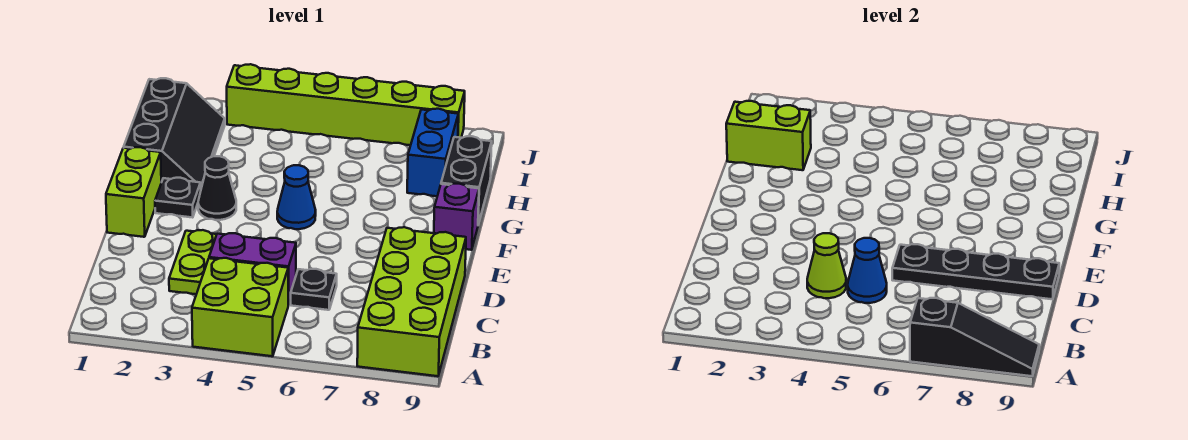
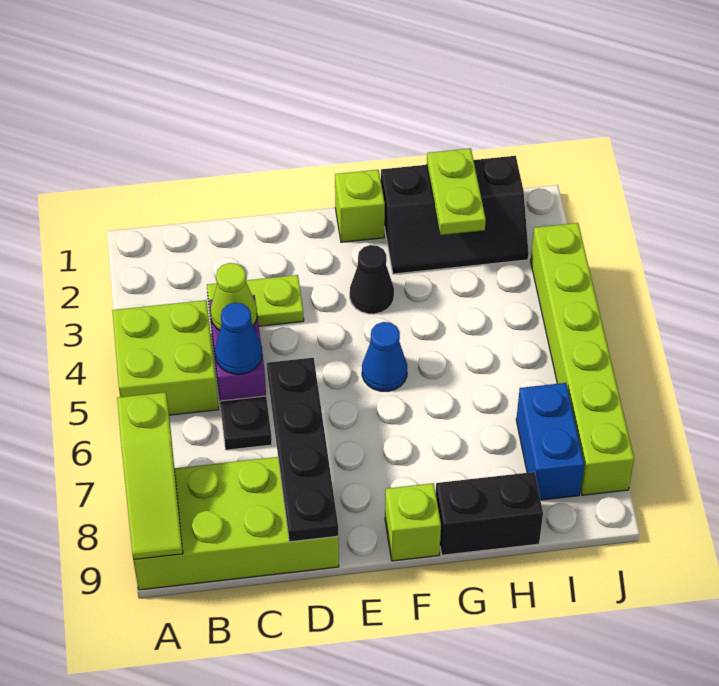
black 1x3 slope [910,298,1039,376] -> lime 1x3 slope [117,392,183,560]
lime 1x2 brick [106,147,161,237] -> lime 1x1 brick [335,170,385,242]
black 1x1 plate [155,178,201,217] -> none
purple 1x1 brick [434,184,479,250] -> lime 1x1 brick [385,483,441,561]
lime 1x2 brick [726,101,811,170] -> lime 1x2 plate [427,148,486,235]
blue 1x2 brick [407,109,458,196] -> blue 1x2 brick turned to [516,383,584,500]

